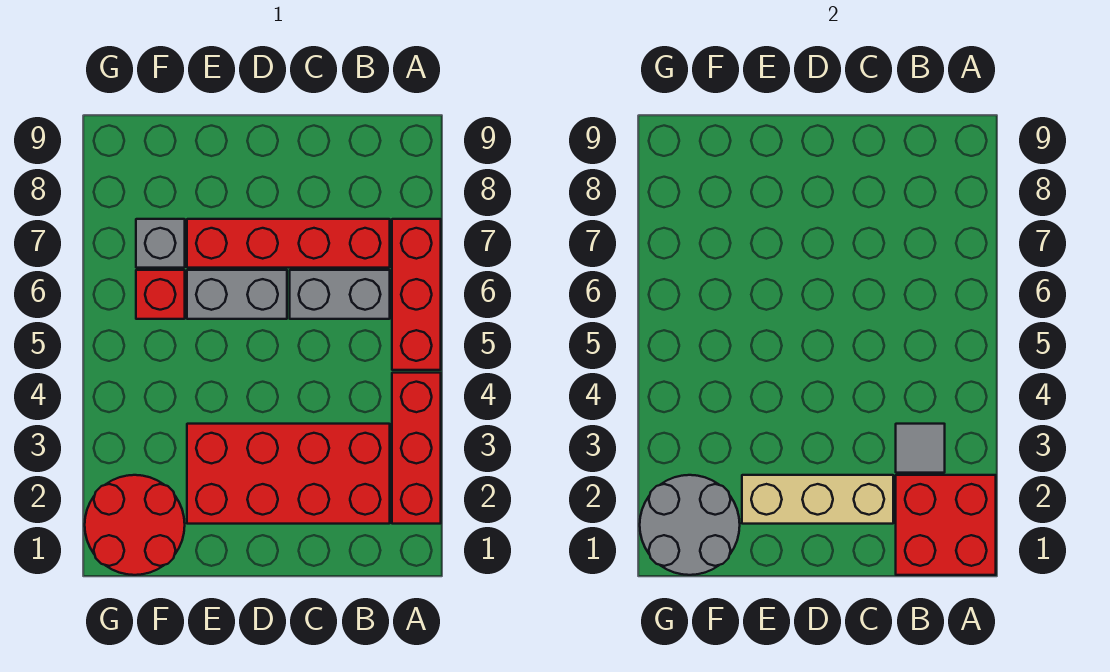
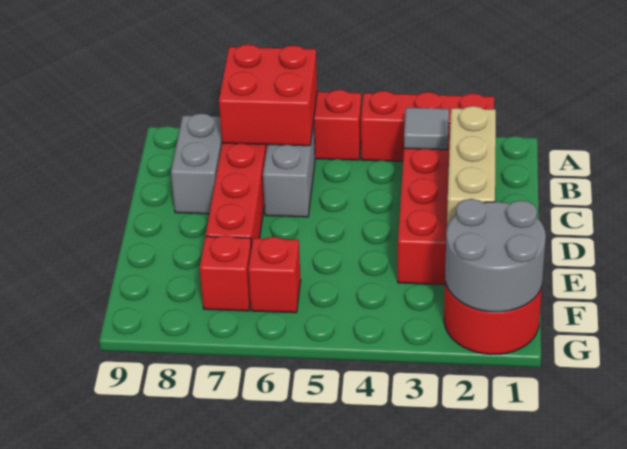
red 2x2 brick [896,475,996,575] -> red 2x2 brick moved to [219,44,317,146]
grey 1x2 brick [187,270,287,319] -> grey 1x2 brick moved to [171,114,222,214]
grey 1x1 brick [136,219,185,268] -> red 1x1 brick [200,235,251,311]

